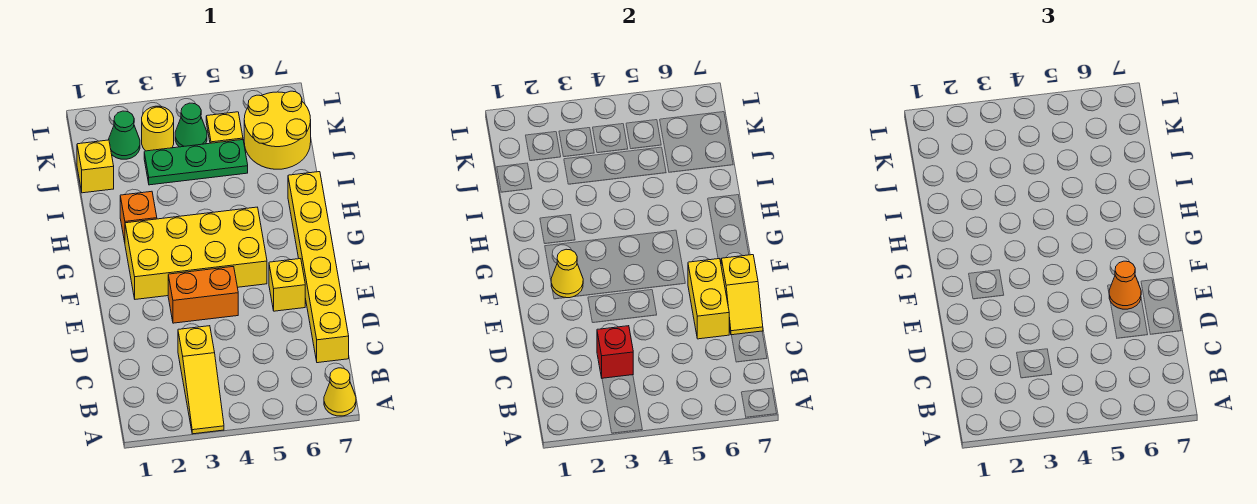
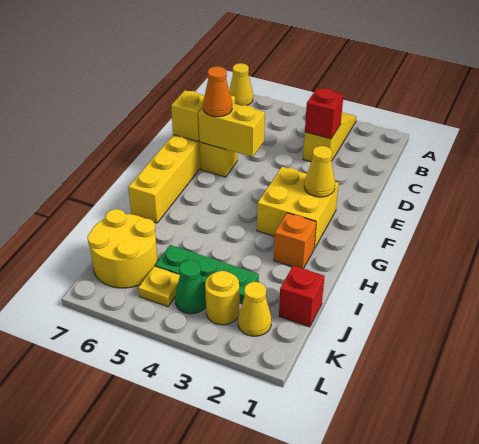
yellow 1x2 brick [688,259,729,339] -> yellow 1x2 brick turned to [198,103,265,157]
orange 1x2 brick [168,267,238,323] -> none
yellow 2x4 brick [125,207,267,299] -> yellow 2x2 brick [257,167,339,248]
yellow 1x1 brick [77,140,114,193] -> red 1x1 brick [279,266,325,327]
green 1x1 cone [108,111,140,159] -> yellow 1x1 cone [238,282,272,336]

